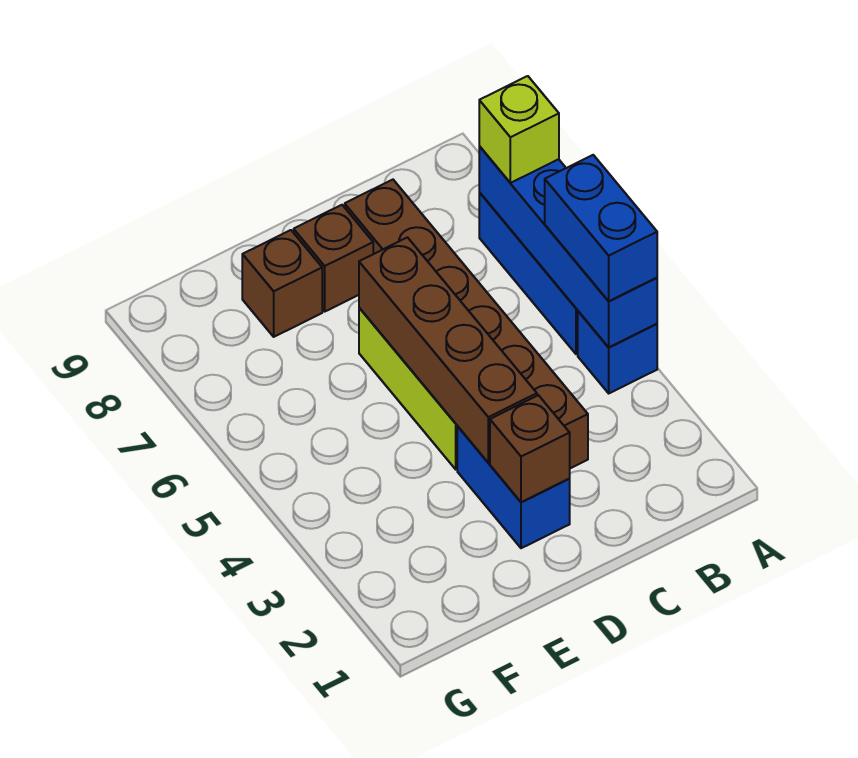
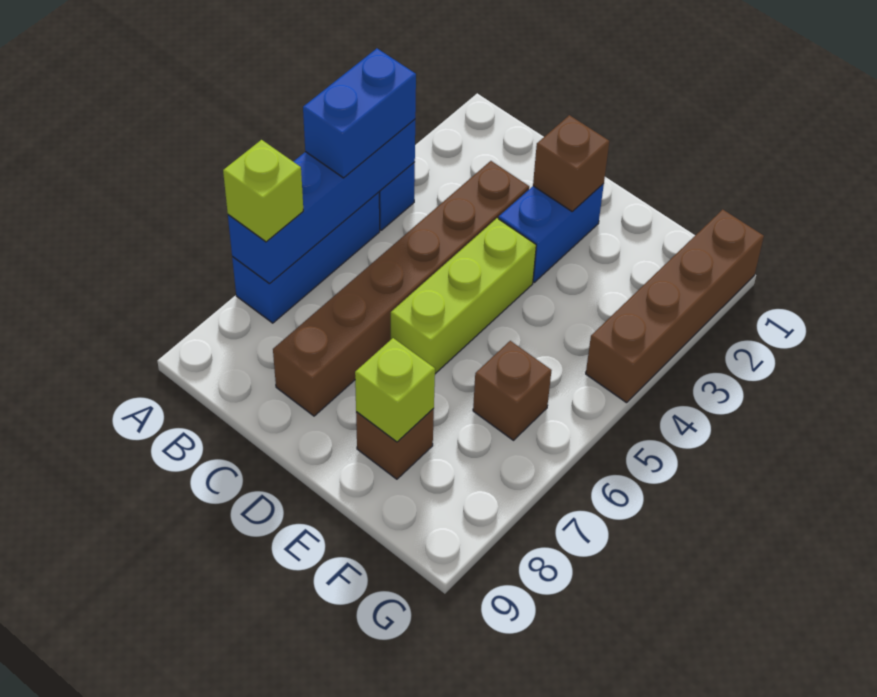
brown 1x4 brick [359,237,537,463] -> brown 1x4 brick moved to [586,209,764,403]
brown 1x1 brick [294,205,373,311] -> brown 1x1 brick moved to [473,341,552,440]
none -> lime 1x1 brick [355,338,435,442]

